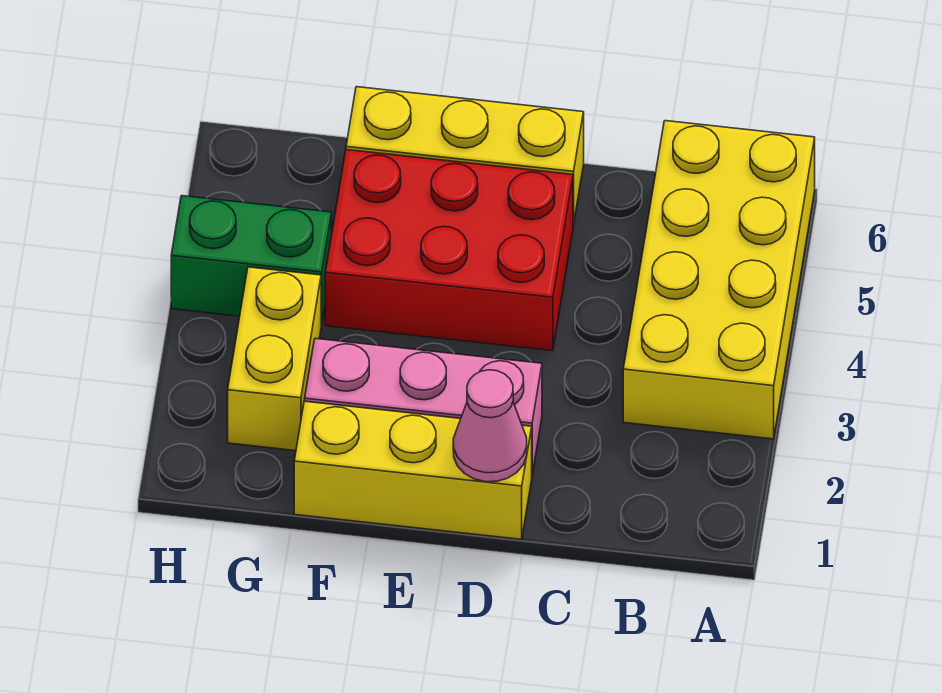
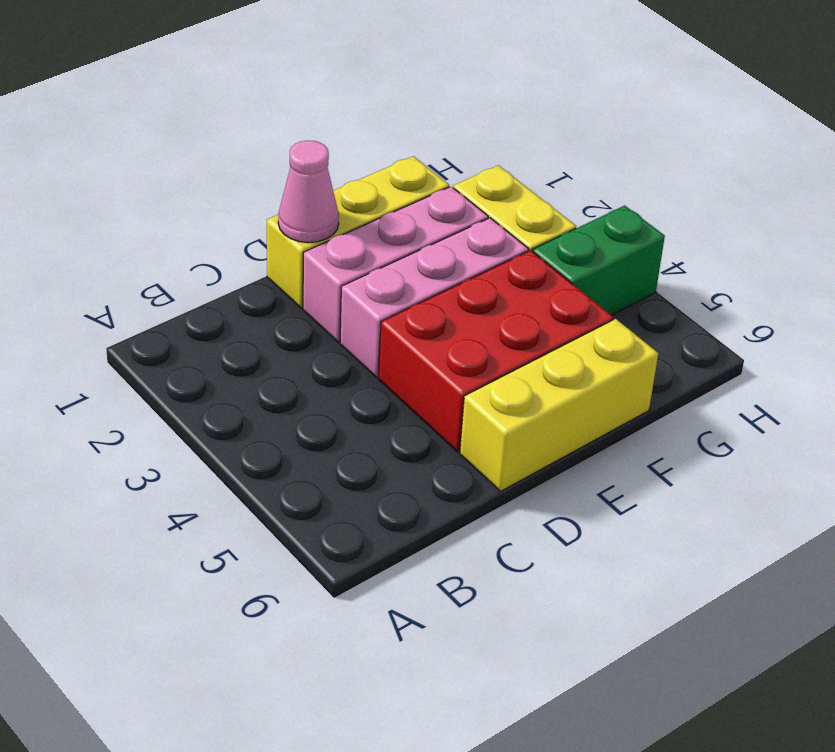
yellow 2x4 brick [623,121,815,439] -> none
none -> pink 1x3 brick [340,218,529,377]

